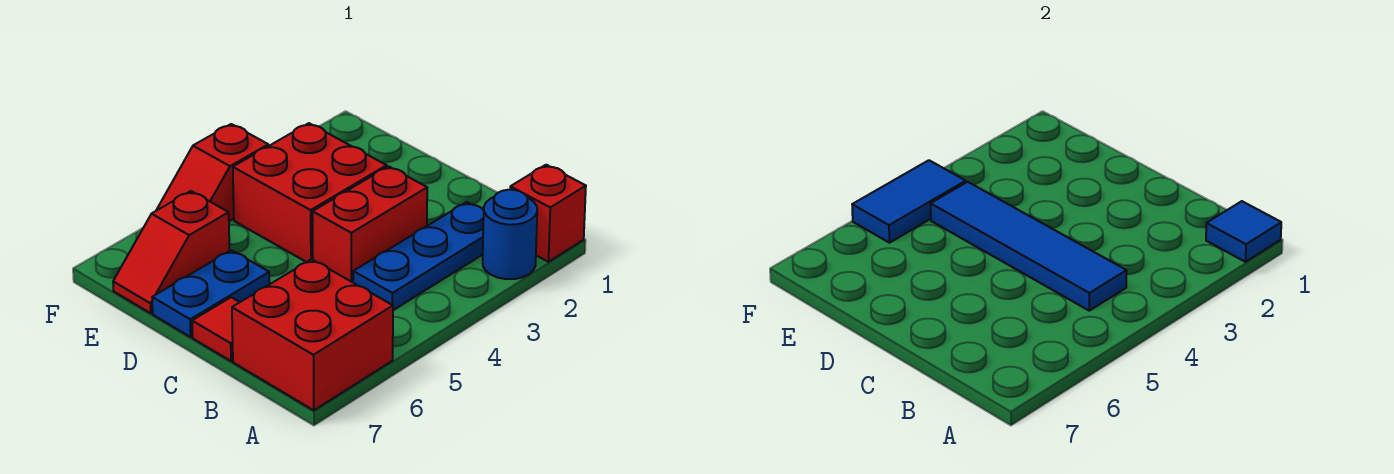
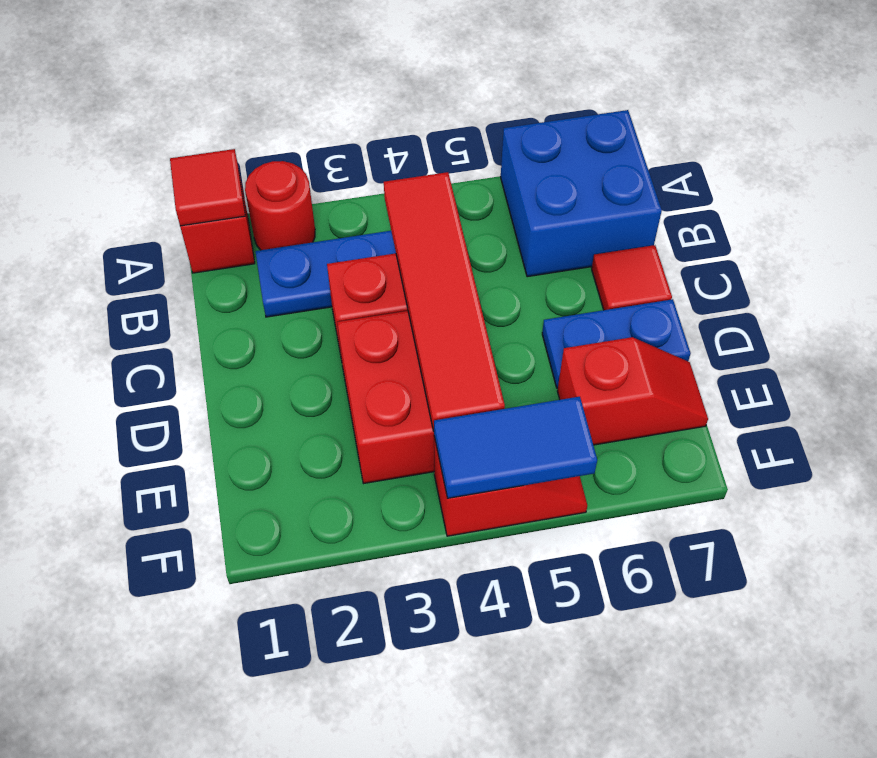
blue 1x1 tile [1206,201,1281,262] -> red 1x1 tile [170,149,245,226]
blue 1x1 round brick [483,190,537,279] -> red 1x1 round brick [245,161,315,250]
red 2x2 brick [232,259,393,410] -> blue 2x2 brick [501,110,662,277]
blue 1x4 tile [931,182,1127,311] -> red 1x4 tile [384,172,505,431]

